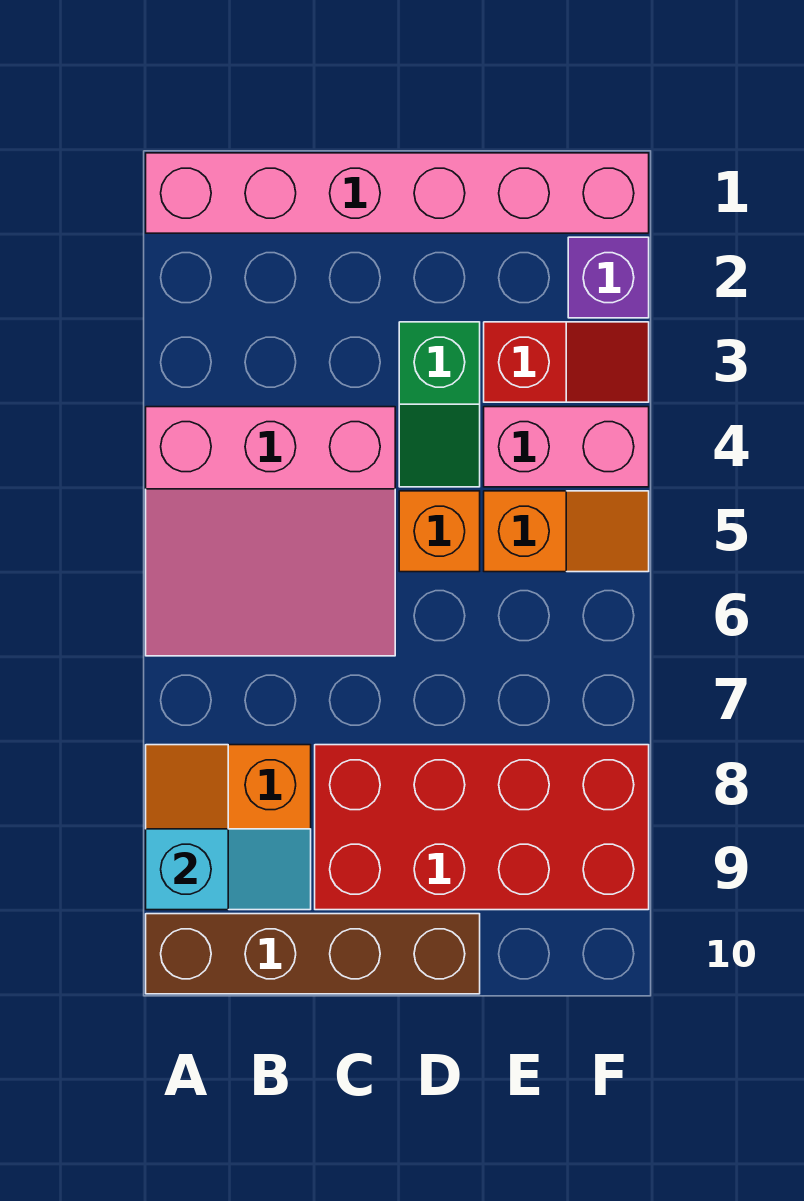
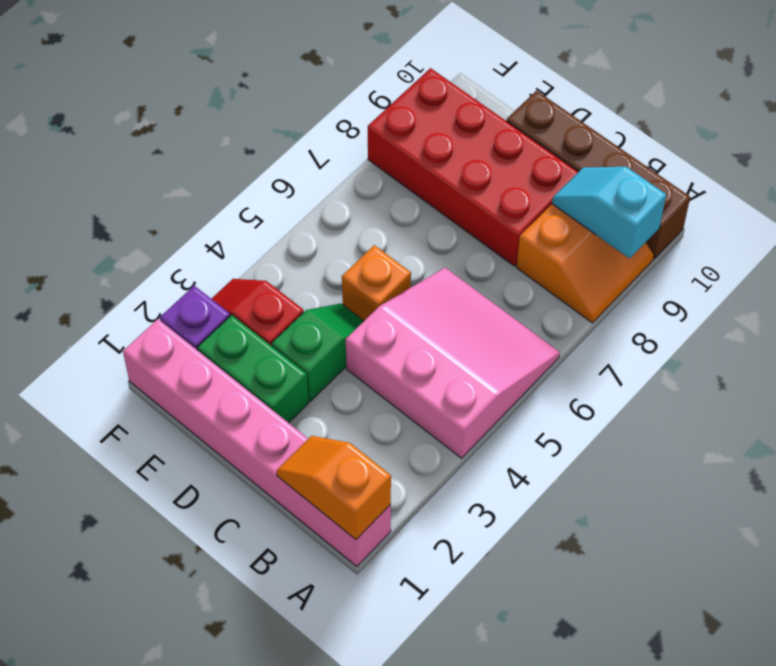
none -> green 1x2 brick [197,315,309,423]
pink 1x2 brick [484,407,649,487] -> none
orange 1x2 slope [484,491,649,572] -> orange 1x2 slope moved to [276,436,391,539]

